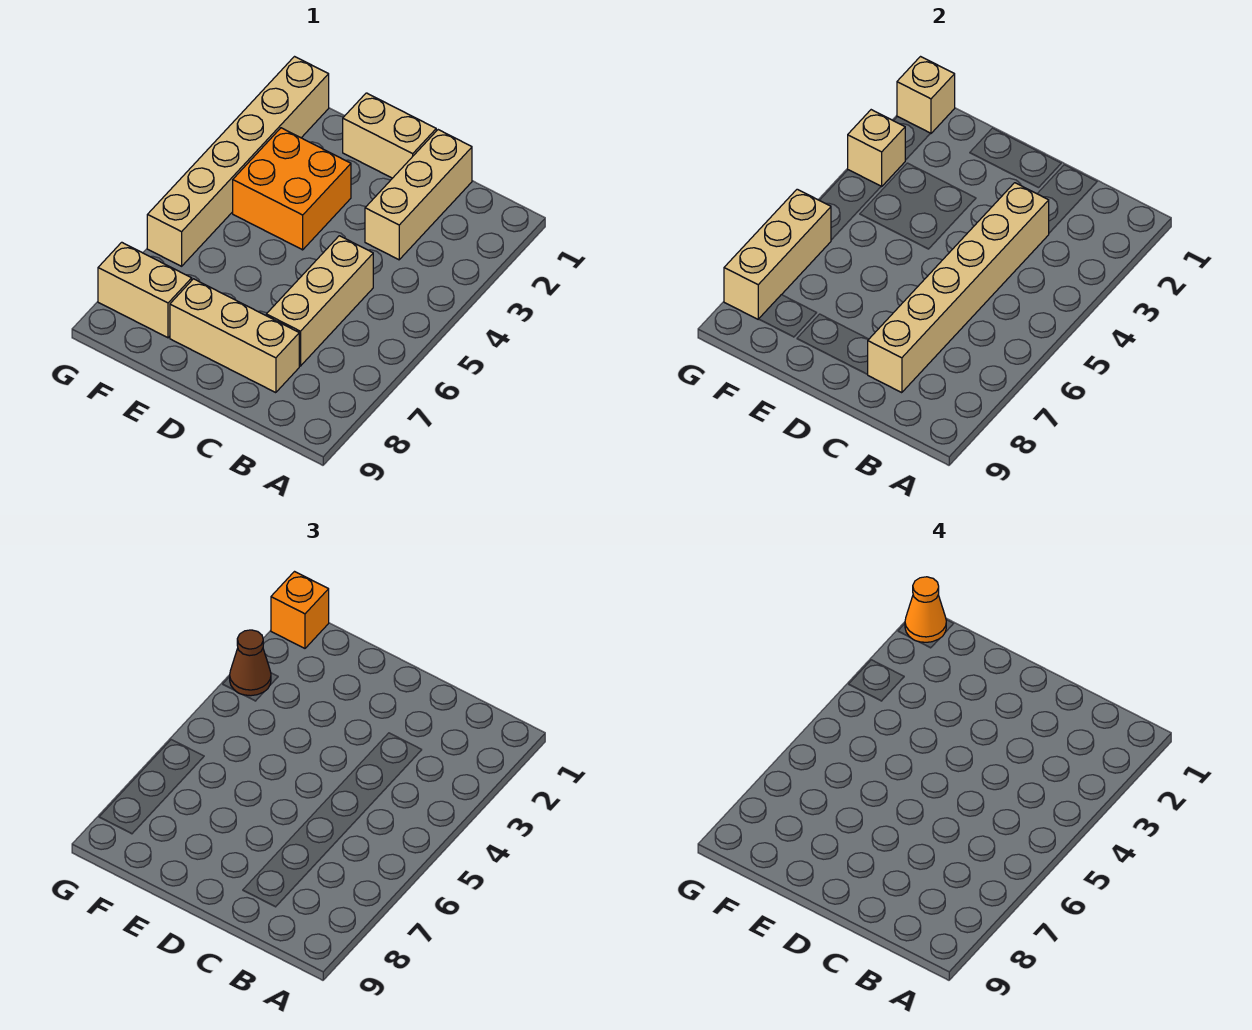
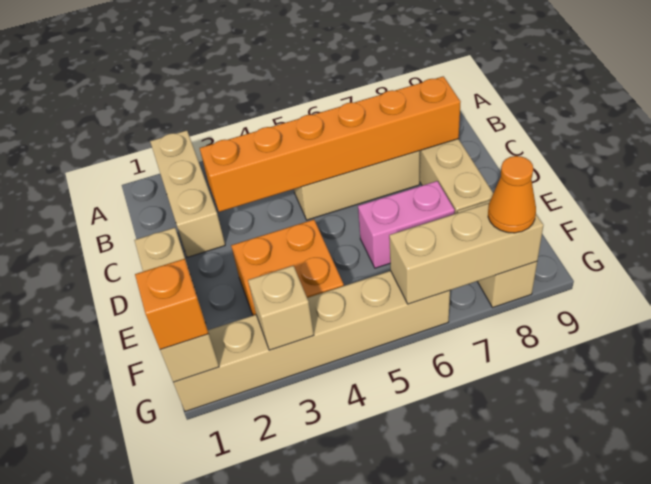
tan 1x3 brick [365,130,472,260] -> tan 1x3 brick turned to [150,130,225,257]
tan 1x6 brick [867,183,1049,393] -> orange 1x6 brick [200,76,461,212]
none -> pink 1x2 brick [358,181,455,268]
orange 1x1 cone [905,577,946,642] -> orange 1x1 cone moved to [488,156,536,233]
brown 1x1 cone [230,630,271,696] -> none

